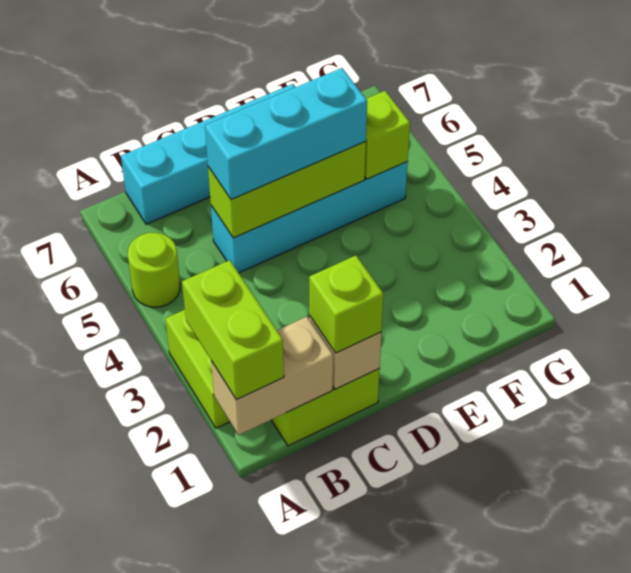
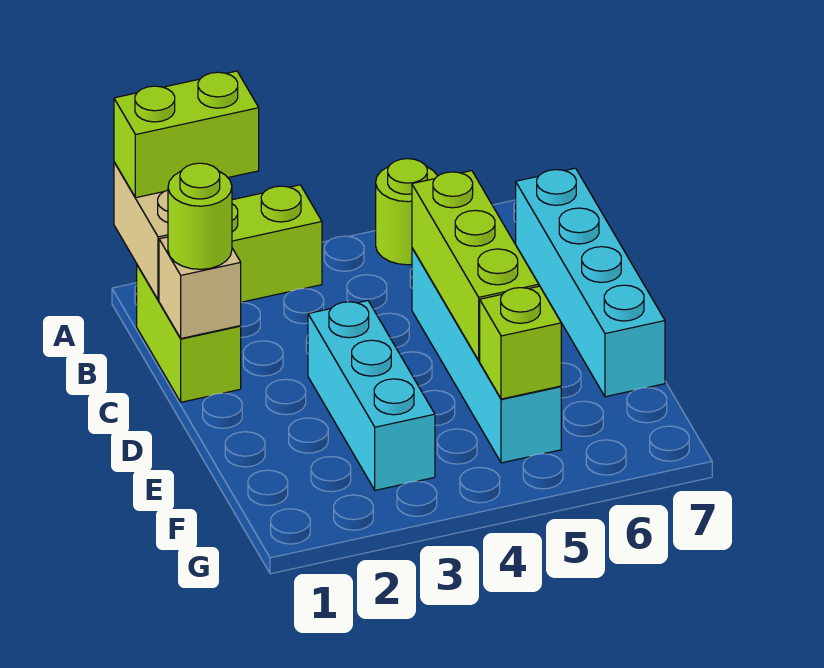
lime 1x1 brick [309,256,383,353] -> lime 1x1 round brick [168,163,232,269]
cyan 1x3 brick [205,68,367,199] -> cyan 1x3 brick moved to [308,301,435,490]

